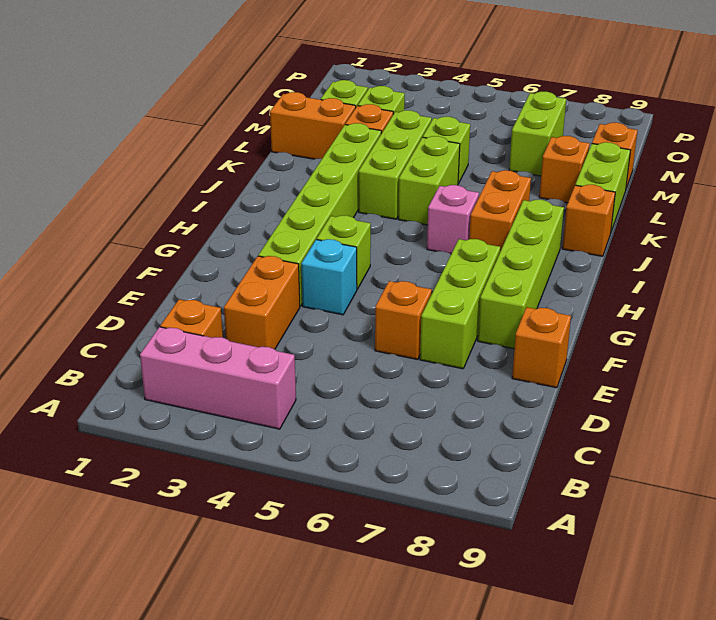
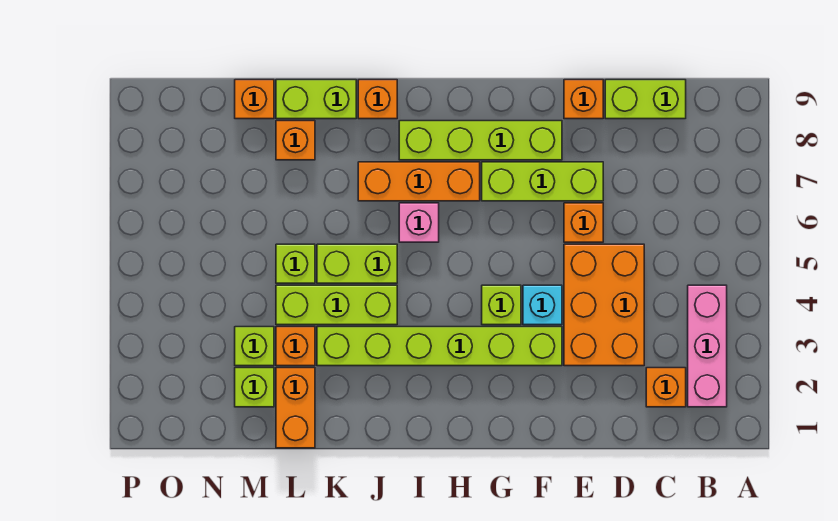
orange 1x2 brick [224,256,300,349] -> orange 2x3 brick [564,244,644,366]
orange 1x2 brick [469,170,531,251] -> orange 1x3 brick [358,162,480,201]
lime 1x2 brick [509,91,566,176] -> lime 1x2 brick moved to [605,80,686,119]

